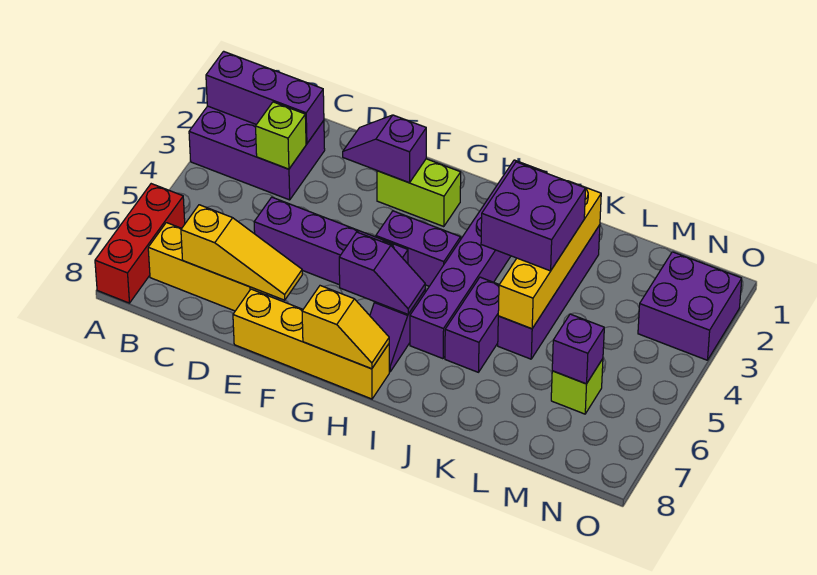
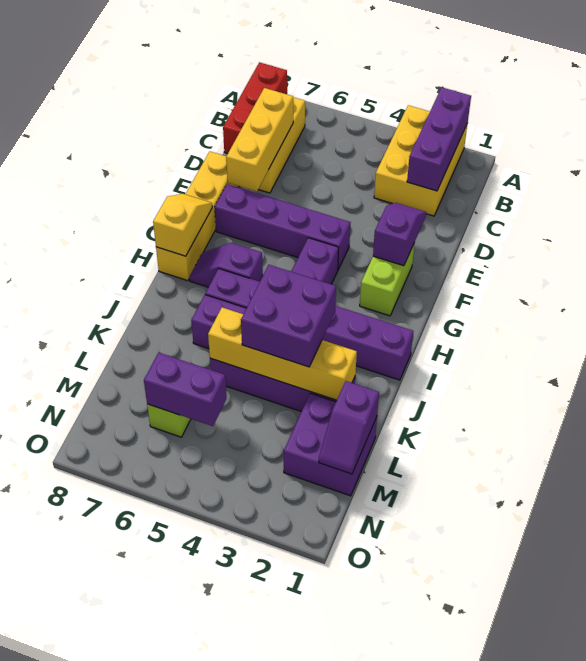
purple 2x3 brick [189,106,325,200] -> yellow 2x3 brick [374,105,468,216]
red 1x3 brick [95,184,185,303] -> red 1x3 brick turned to [223,62,287,154]
lime 1x1 brick [256,102,306,169] -> none
yellow 1x3 slope [181,205,302,300] -> yellow 1x3 brick [226,88,293,192]
purple 1x4 brick [254,197,408,285] -> purple 1x4 brick turned to [215,184,351,269]
purple 1x2 slope [339,232,425,314] -> purple 1x2 slope moved to [319,381,379,474]
yellow 1x2 slope [302,286,389,369] -> yellow 1x2 slope turned to [153,194,212,256]
purple 1x1 brick [552,314,604,384] -> purple 1x2 brick [144,353,227,426]
purple 2x2 brick [638,252,742,360] -> purple 2x2 brick moved to [284,393,377,496]

